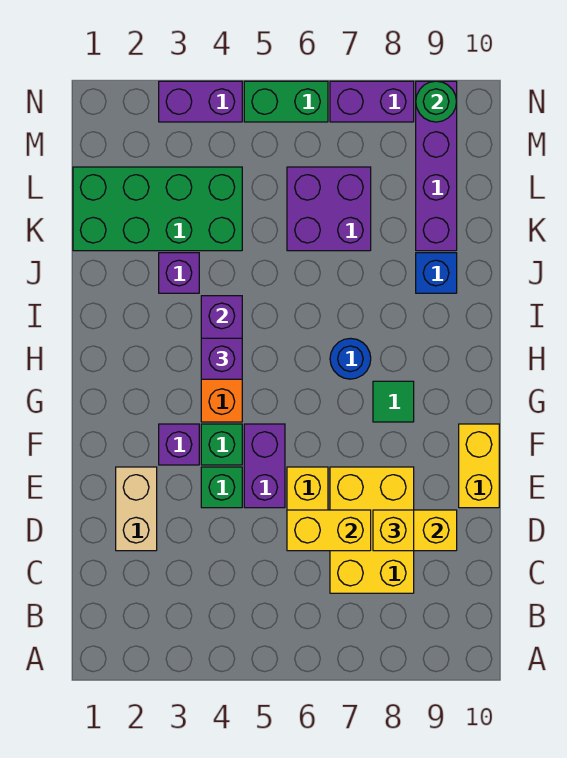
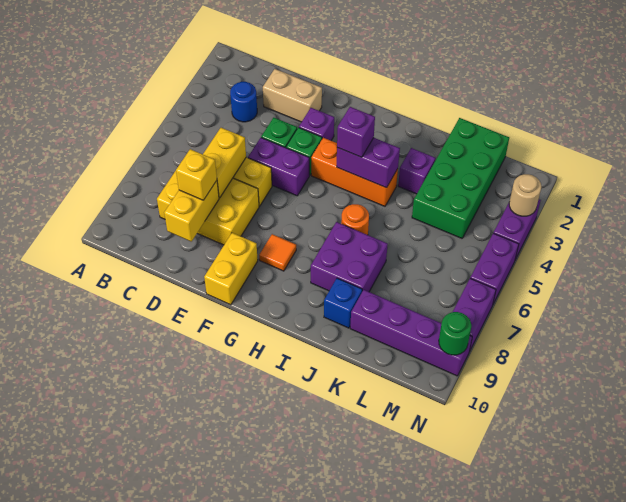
yellow 1x2 brick [459,424,499,508] -> yellow 1x2 brick turned to [204,233,258,305]
green 1x1 tile [373,381,414,422] -> orange 1x1 tile [259,234,296,271]
blue 1x1 round brick [330,338,371,379] -> blue 1x1 round brick moved to [230,82,257,122]
none -> orange 1x1 round brick [341,204,369,235]
purple 2x2 brick [287,167,371,251] -> purple 2x2 brick moved to [311,222,388,292]
none -> tan 1x1 round brick [509,174,541,216]
green 1x2 brick [244,81,328,122] -> purple 1x2 brick [470,233,519,304]

